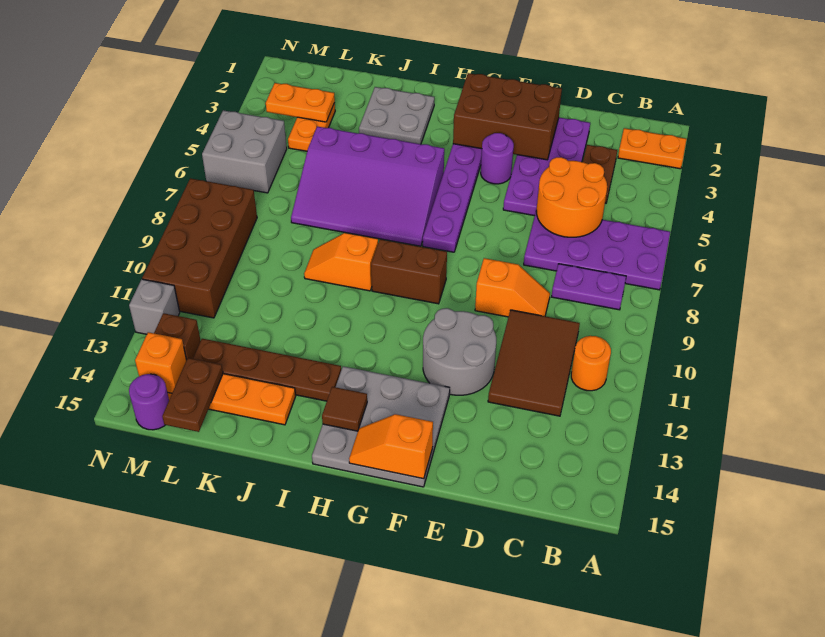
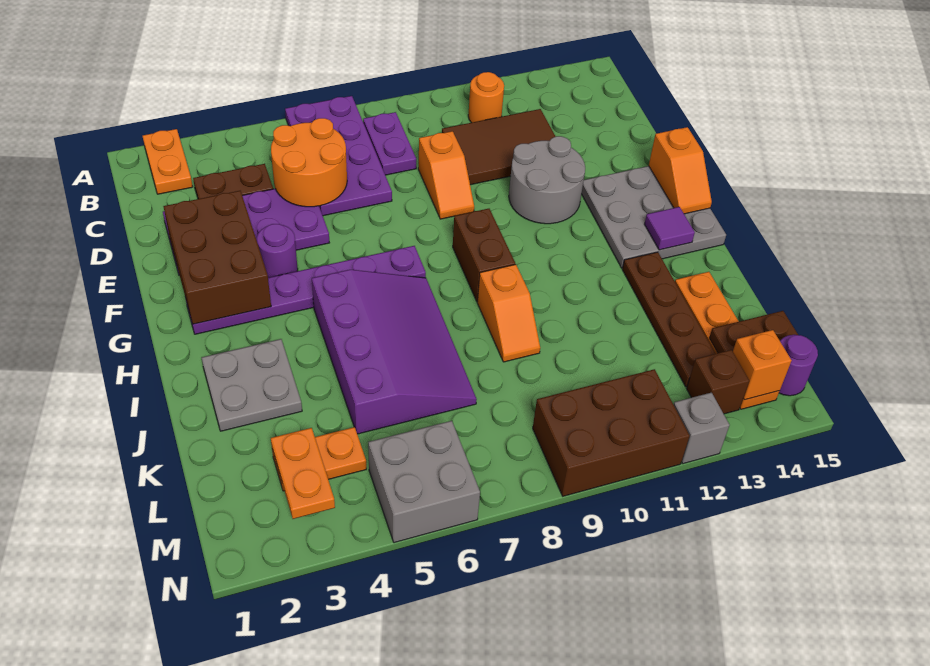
orange 1x2 slope [475,258,550,317] -> orange 1x2 slope turned to [418,131,474,219]
brown 1x1 tile [322,387,367,431] -> purple 1x1 tile [645,207,695,250]
brown 2x4 brick [142,178,257,318] -> brown 2x3 brick [533,369,690,496]

